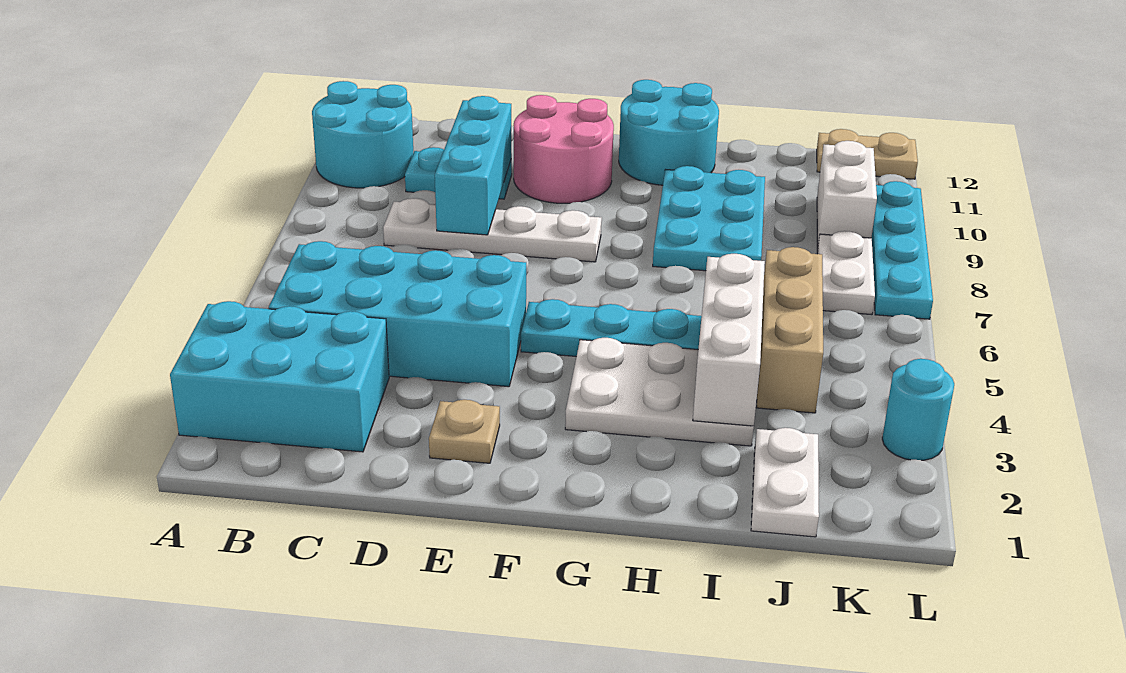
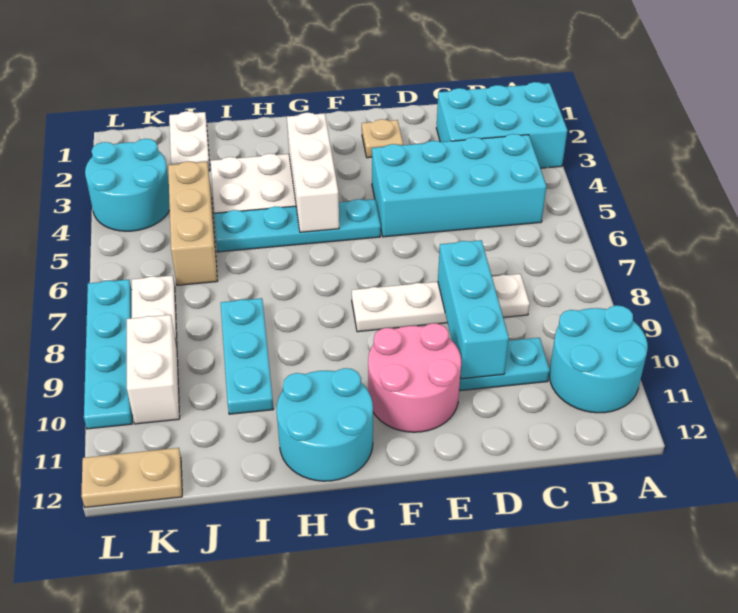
cyan 2x3 plate [653,166,765,271] -> cyan 1x3 plate [221,298,273,414]
white 1x3 brick [693,254,765,426] -> white 1x3 brick moved to [287,113,339,232]
cyan 1x1 round brick [882,359,954,460] -> cyan 2x2 round brick [85,139,170,231]

